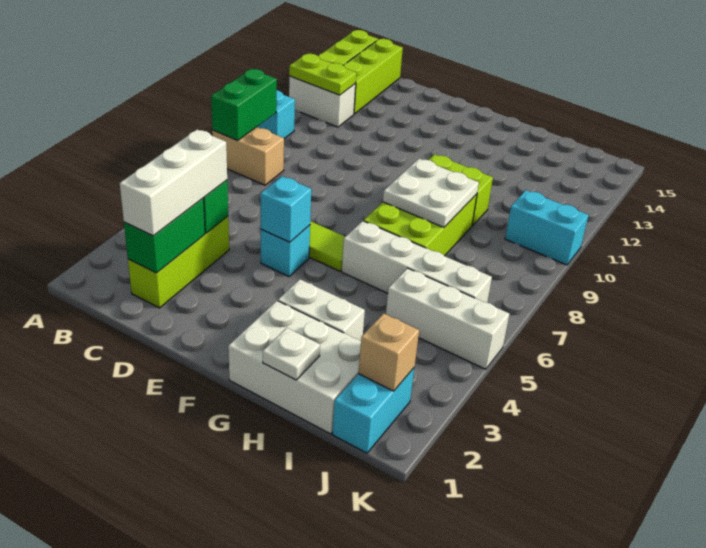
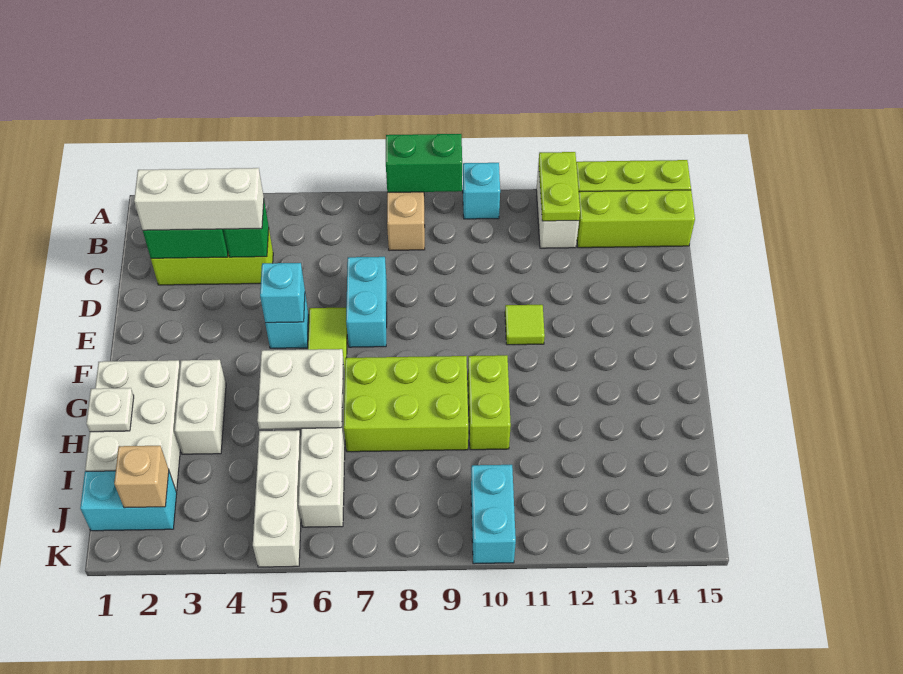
none -> cyan 1x2 brick [346,257,387,347]
none -> lime 1x1 tile [505,305,545,345]
white 2x2 plate [383,159,479,227] -> white 2x2 plate moved to [257,349,343,429]

